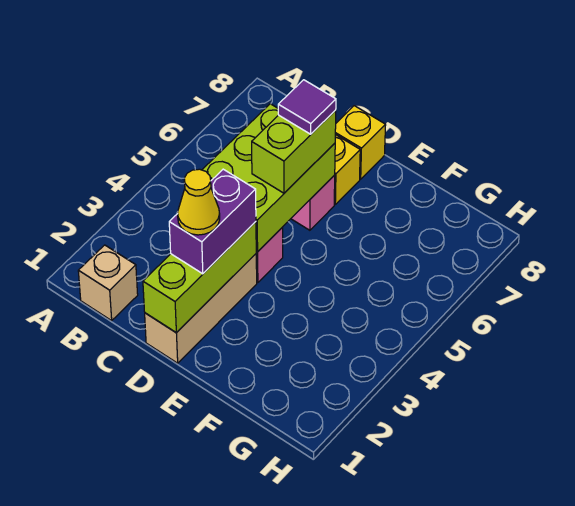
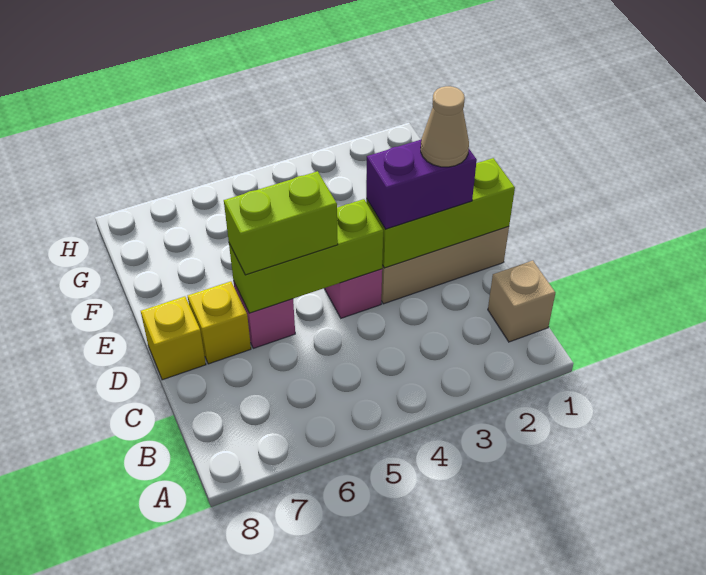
lime 2x3 brick [202,104,335,252] -> lime 1x3 brick [229,199,383,313]
yellow 1x1 cone [178,169,220,235] -> tan 1x1 cone [421,86,469,167]
purple 1x1 tile [278,80,336,134] -> none

